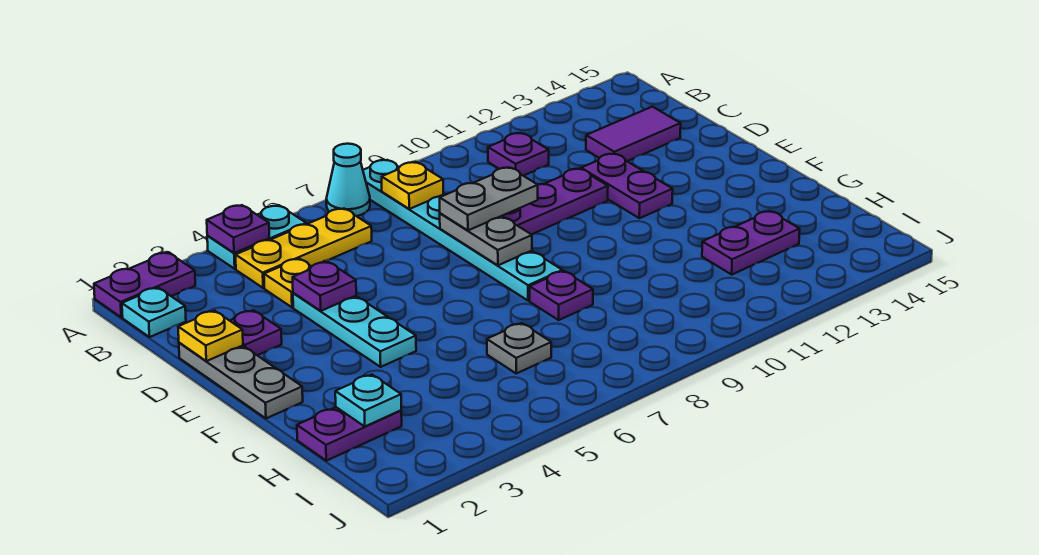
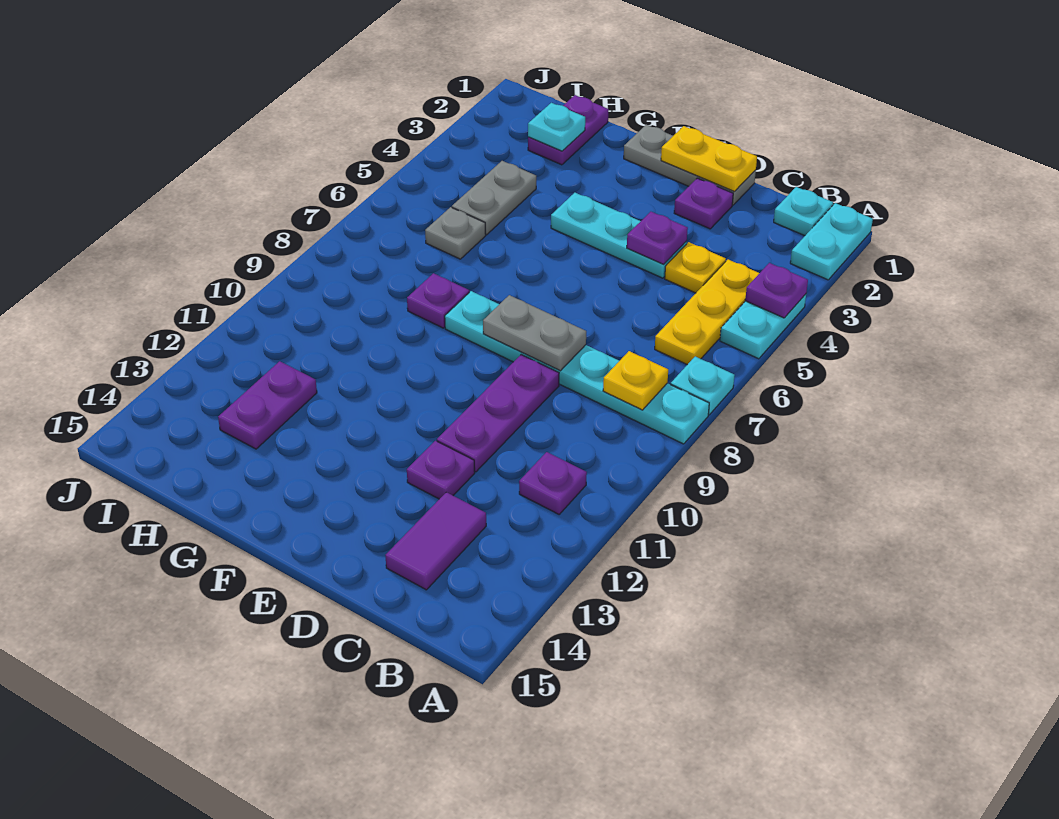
purple 1x2 plate [94,252,195,317] -> cyan 1x2 plate [790,203,873,280]
cyan 1x1 cone [326,144,370,216] -> cyan 1x1 plate [671,357,735,415]
yellow 1x1 plate [178,311,243,361] -> yellow 1x2 plate [661,126,757,191]
grey 1x2 plate [440,167,538,230] -> grey 1x2 plate moved to [452,161,536,235]
purple 1x2 plate [581,154,673,218] -> purple 1x1 plate [407,441,475,499]

